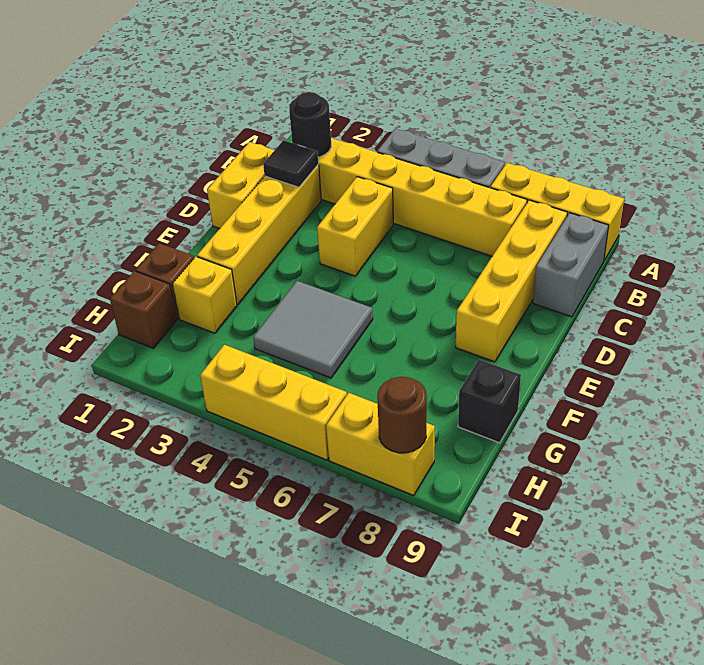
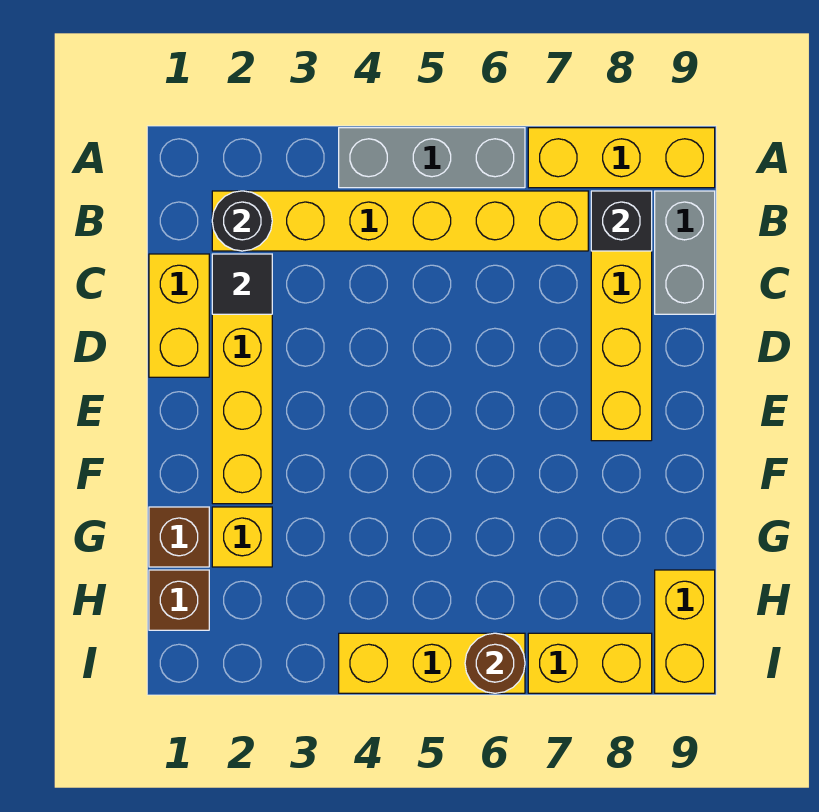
yellow 1x2 brick [317,177,393,276] -> yellow 1x2 brick moved to [655,570,715,693]
grey 2x2 tile [253,281,373,378] -> none
black 1x1 brick [458,359,521,443] -> black 1x1 brick moved to [591,191,652,251]
brown 1x1 round brick [377,377,427,453] -> brown 1x1 round brick moved to [465,633,525,693]

